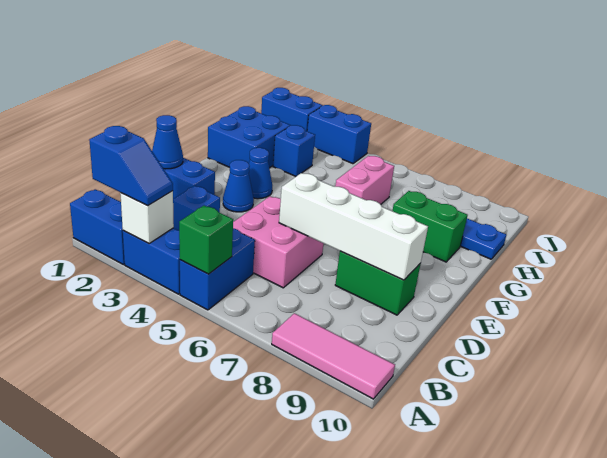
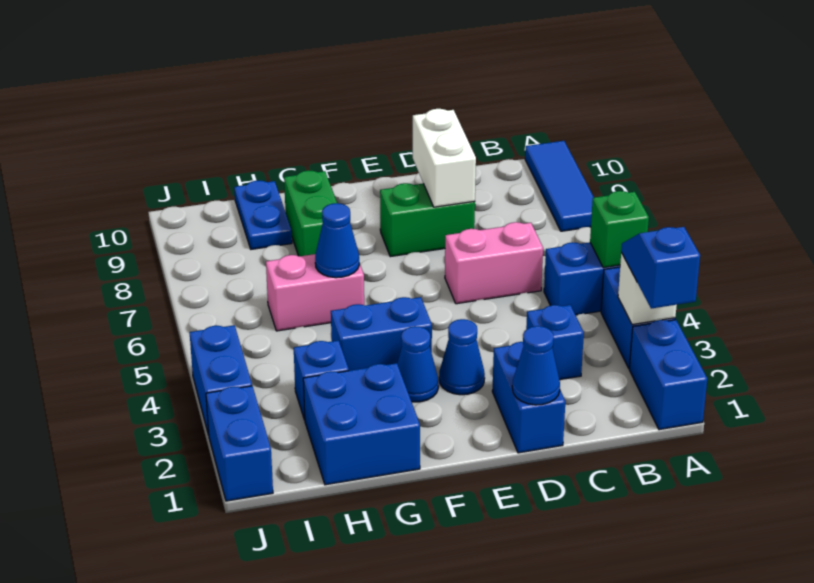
pink 1x3 tile [272,313,395,399] -> blue 1x3 tile [525,141,594,231]
pink 2x2 brick [233,196,324,288] -> pink 1x2 brick [445,222,543,304]
white 1x4 brick [279,173,428,280] -> white 1x2 brick [413,109,476,207]
green 1x2 brick [335,251,421,315] -> green 1x2 brick turned to [380,183,475,257]
none -> blue 1x2 brick [331,297,432,371]
none -> blue 1x1 cone [315,203,359,278]

